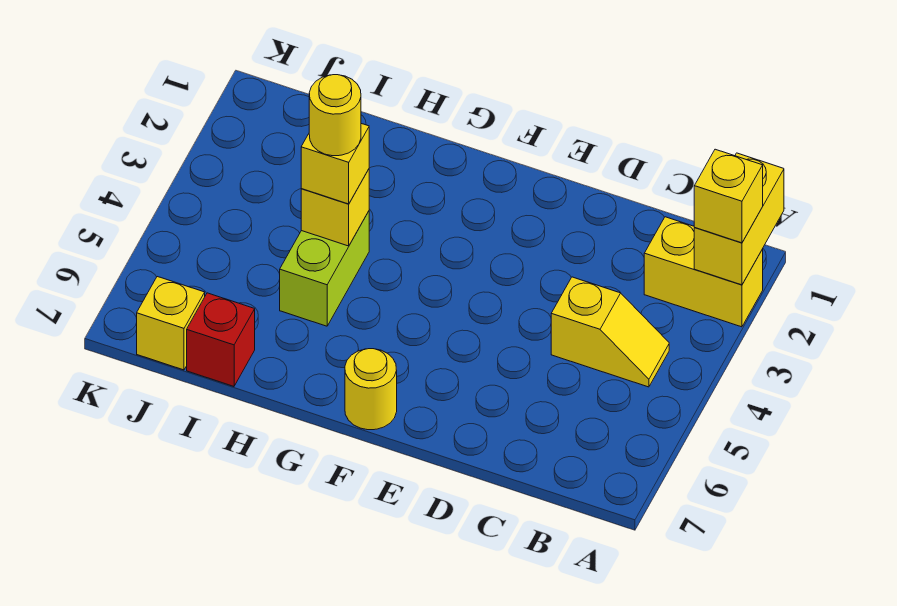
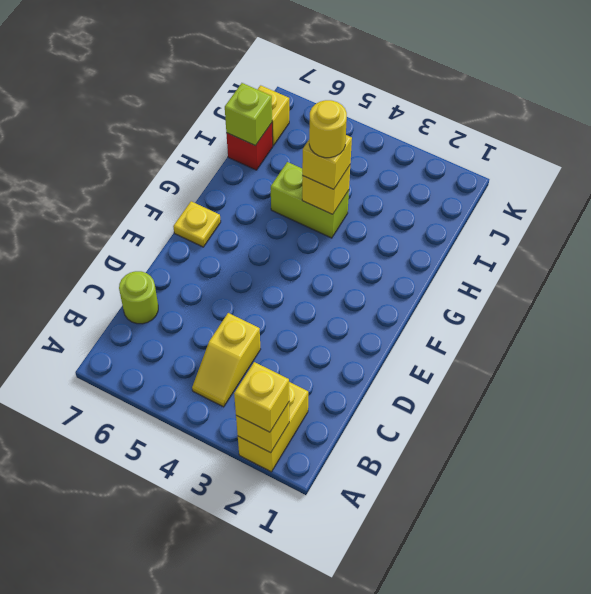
yellow 1x2 brick [694,153,784,285] -> yellow 1x1 brick [236,402,289,453]
none -> lime 1x1 round brick [119,271,158,324]
yellow 1x1 round brick [345,349,397,430] -> yellow 1x1 plate [173,201,221,247]
none -> lime 1x1 brick [225,83,272,146]

